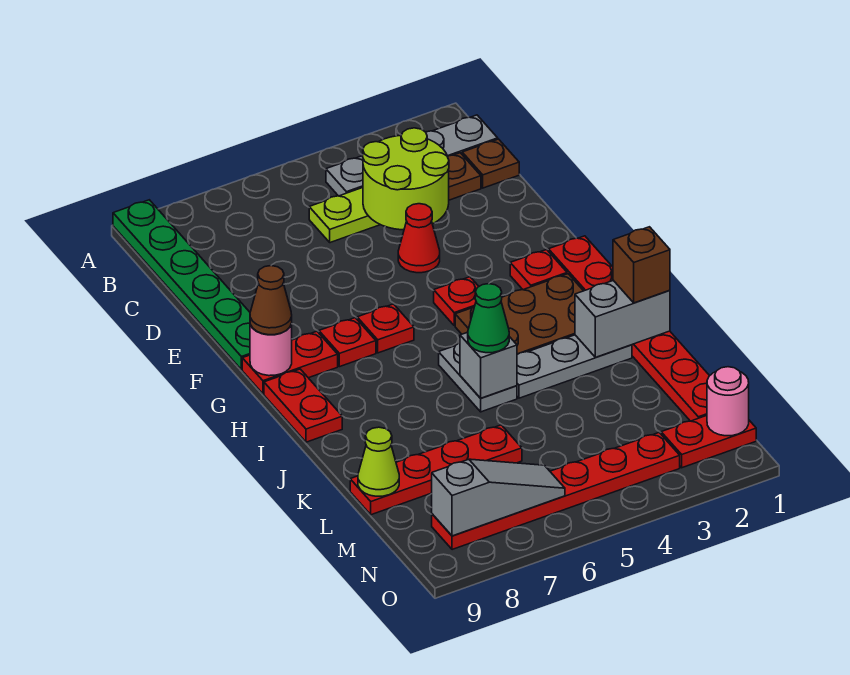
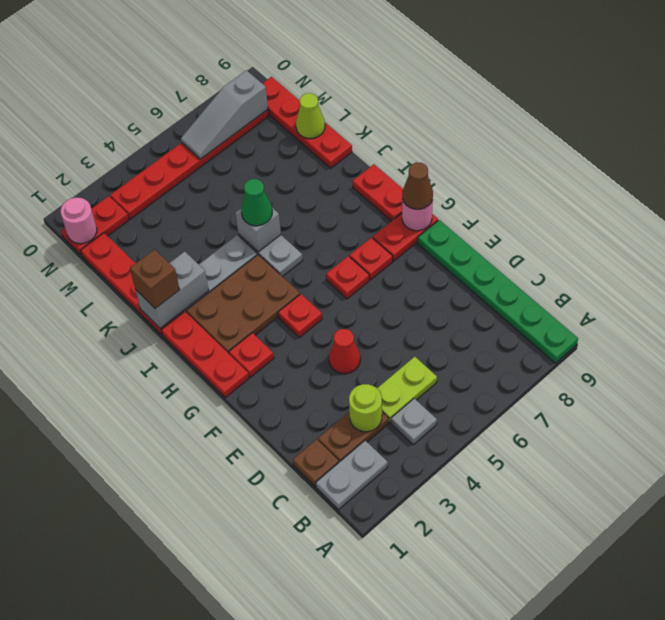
lime 2x2 round brick [363,128,449,230] -> lime 1x1 round brick [349,384,382,432]
red 1x4 plate [350,425,522,515] -> red 1x4 plate turned to [262,77,352,168]

